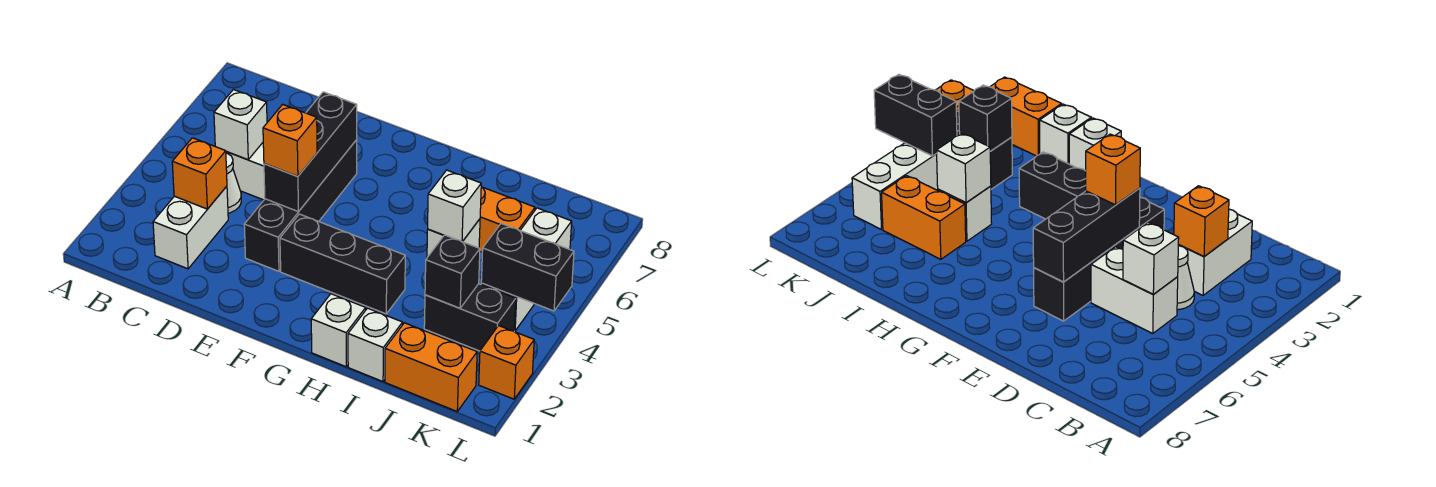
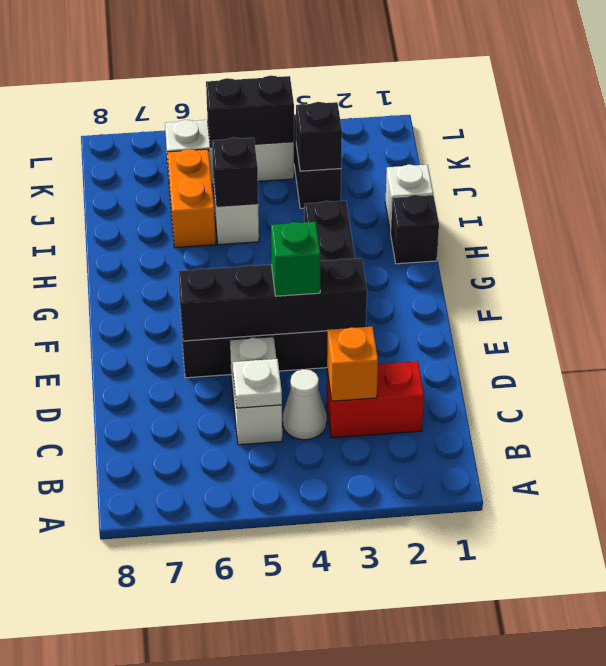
white 1x2 brick [153,186,228,269] -> red 1x2 brick [327,361,424,438]
white 1x1 brick [214,90,267,160] -> white 1x1 plate [233,359,282,408]
black 1x3 brick [264,92,357,212] -> black 1x4 brick [178,258,367,341]
orange 1x1 brick [263,104,317,176] -> green 1x1 brick [271,222,320,296]
white 1x1 brick [311,294,366,367] -> black 1x1 brick [391,195,439,264]
white 1x1 brick [428,170,481,242] -> black 1x1 brick [212,137,258,207]
orange 1x2 brick [385,323,477,411] -> none
black 1x2 brick [481,224,574,311] -> black 1x2 brick turned to [206,76,294,147]
orange 1x1 brick [479,326,534,399] -> none

